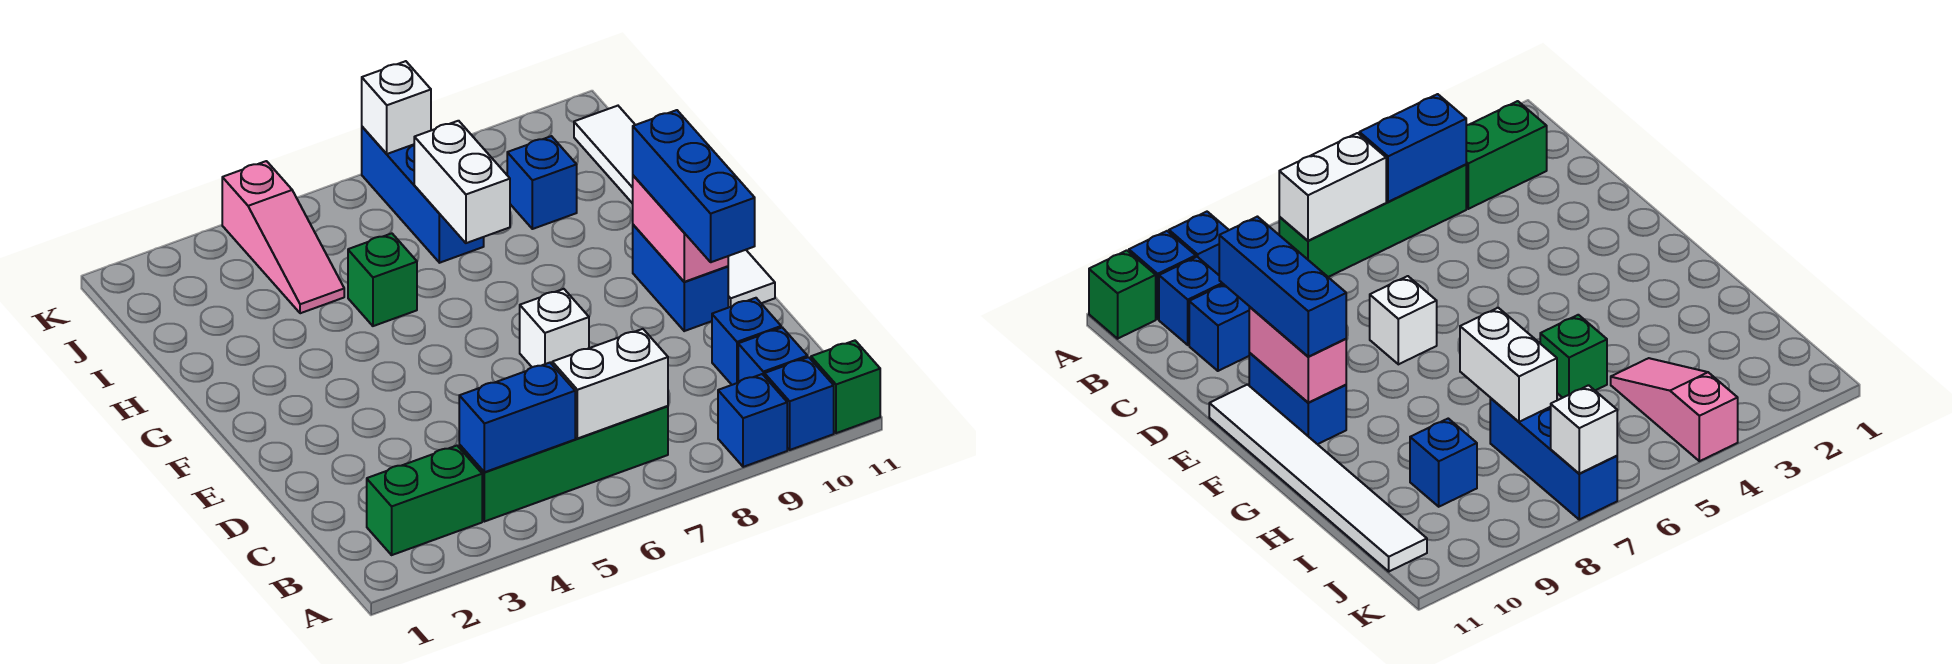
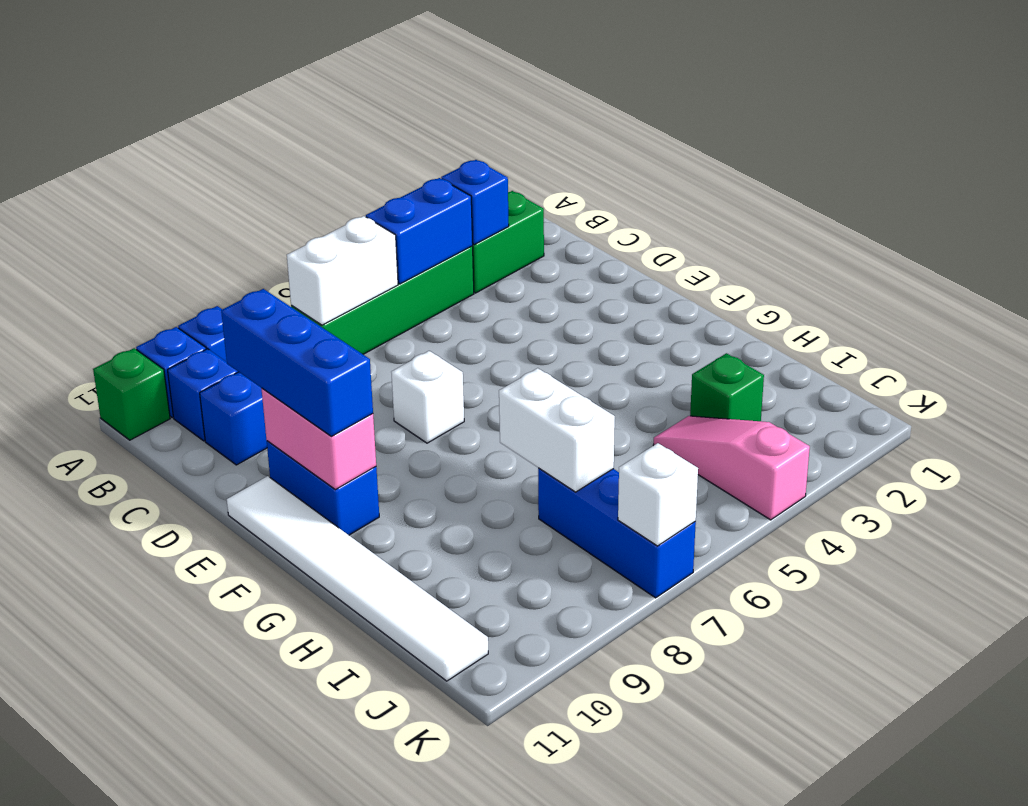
green 1x1 brick [348,233,417,326] -> green 1x1 brick moved to [690,353,764,421]
blue 1x1 brick [507,136,577,229] -> blue 1x1 brick moved to [441,160,509,245]

